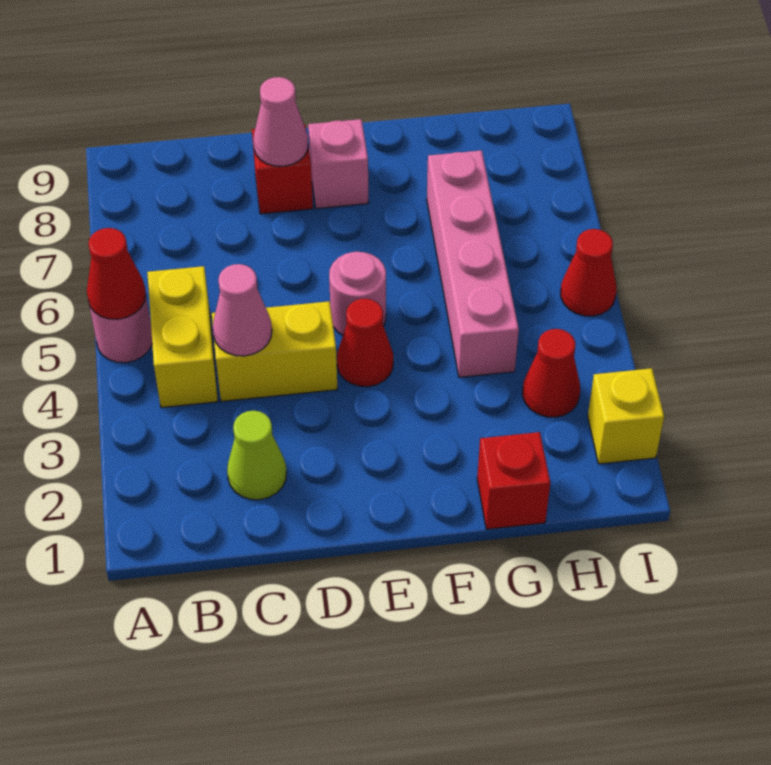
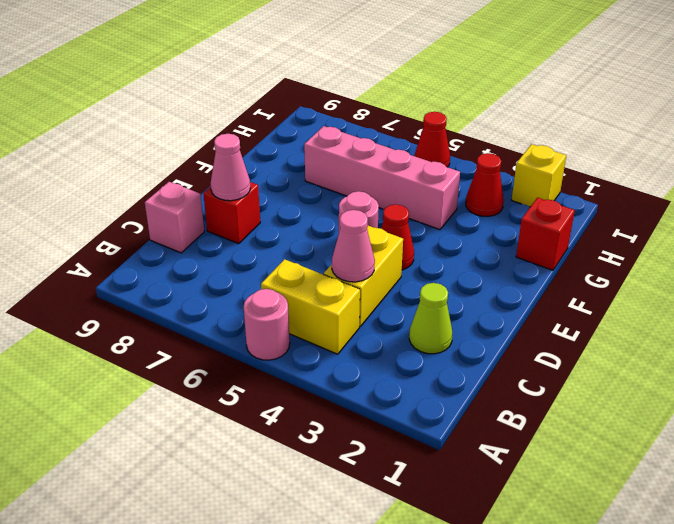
red 1x1 cone [87,228,146,319] -> none
pink 1x1 brick [308,119,368,209] -> pink 1x1 brick moved to [145,182,204,253]

